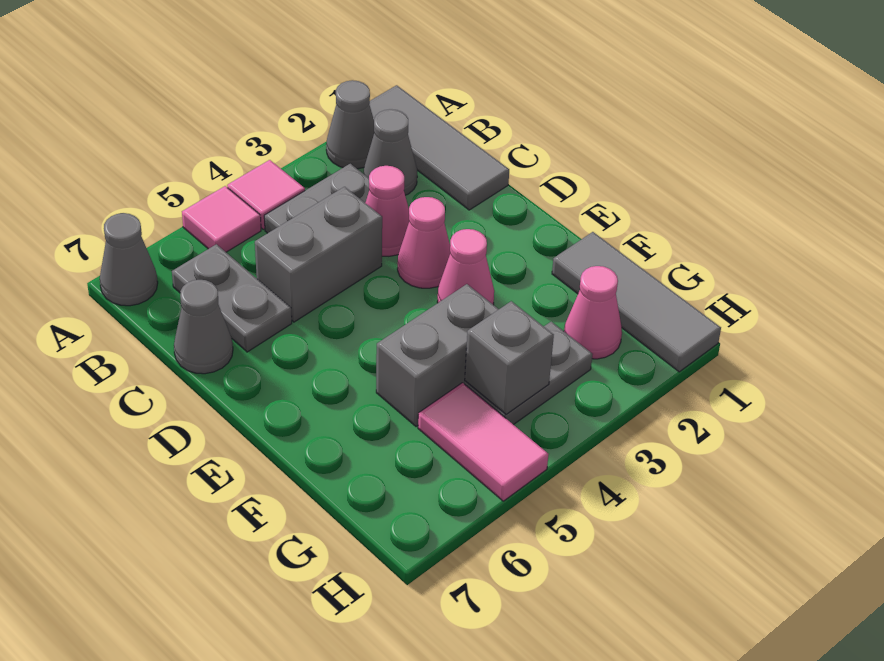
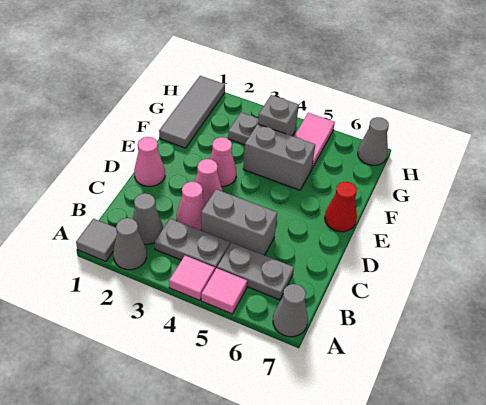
grey 1x3 tile [369,85,509,210] -> grey 1x1 tile [76,219,117,262]
grey 1x2 plate [172,244,292,352] -> grey 1x2 plate turned to [217,243,294,300]
grey 1x1 cone [174,280,233,374] -> grey 1x1 cone moved to [358,117,389,165]
none -> red 1x1 cone [325,182,357,232]
pink 1x1 cone [564,266,622,359] -> pink 1x1 cone moved to [134,137,165,186]

